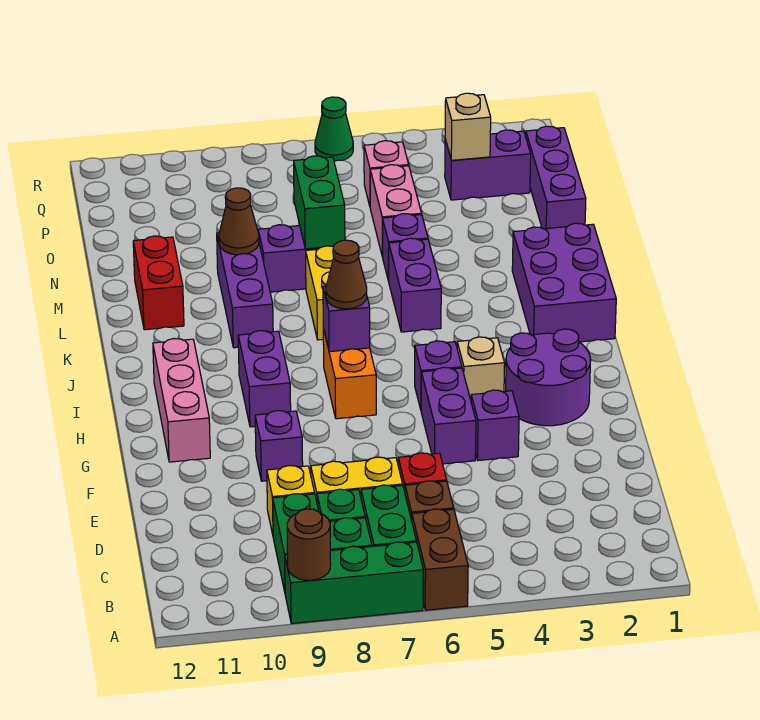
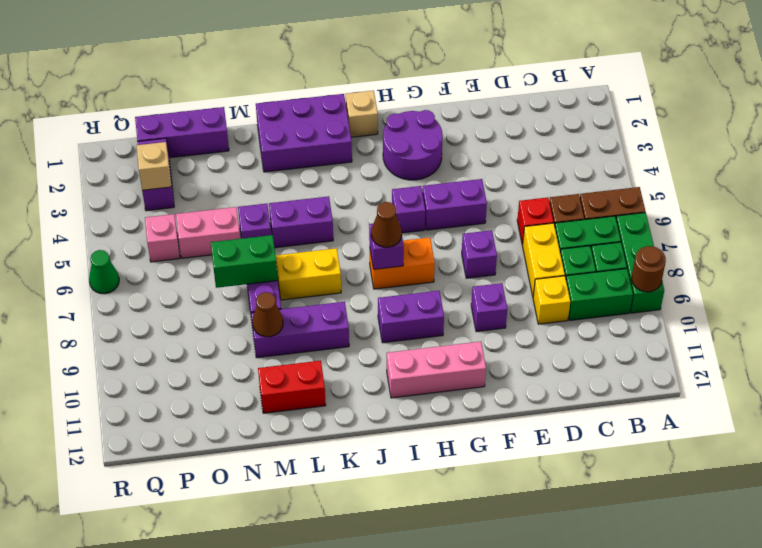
purple 1x1 brick [471,390,519,461] -> purple 1x1 brick moved to [462,230,497,278]
tan 1x1 brick [457,337,505,400] -> tan 1x1 brick moved to [345,91,378,137]

